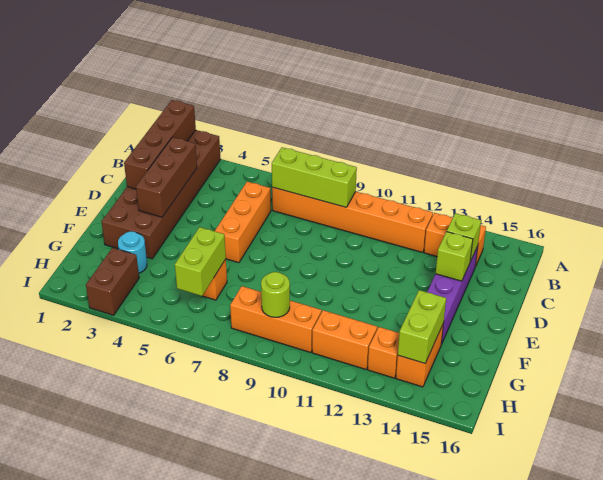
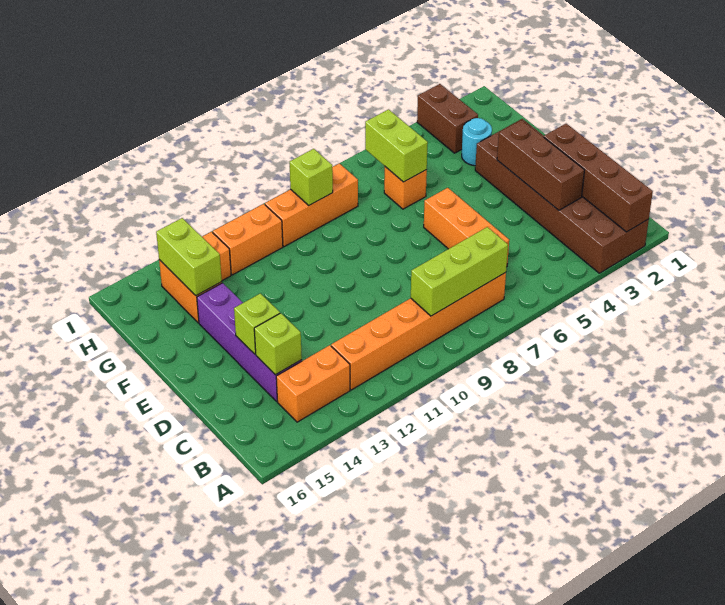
lime 1x1 round brick [261,272,290,317] -> lime 1x1 brick [290,149,333,205]

